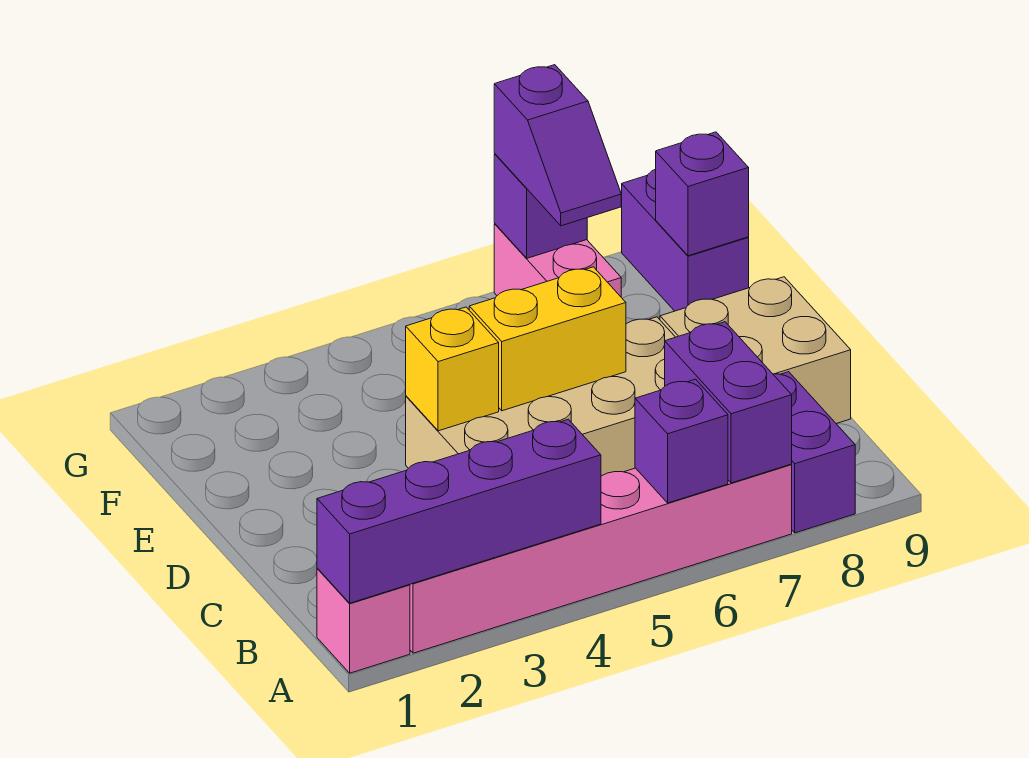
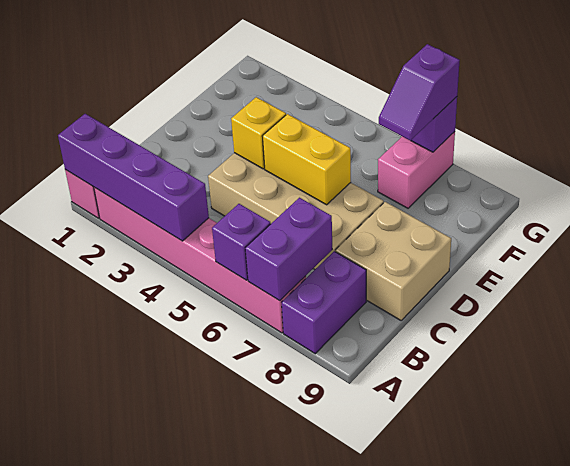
purple 1x2 brick [622,169,749,311] -> none
purple 1x1 brick [656,132,749,256] -> none

